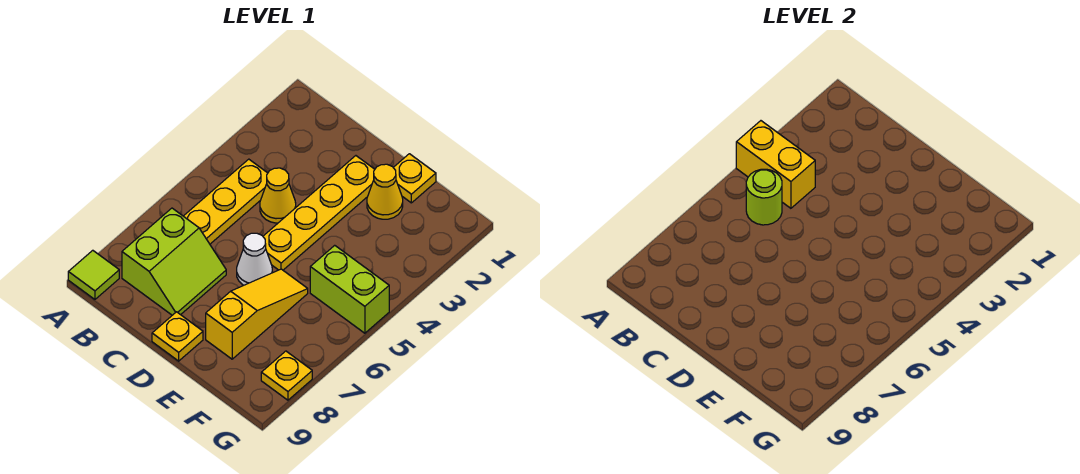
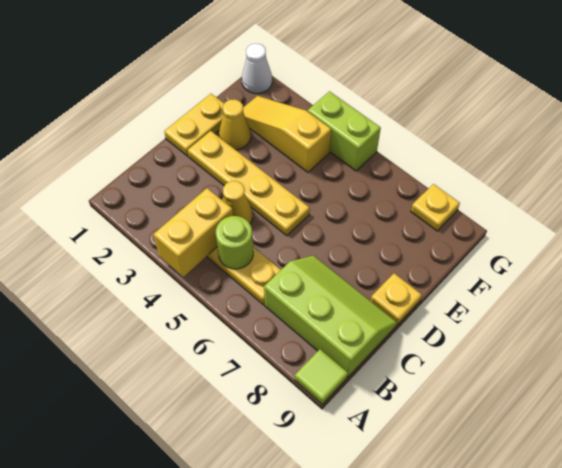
lime 2x2 slope [122,208,226,315] -> lime 2x3 slope [264,256,397,377]
white 1x1 cone [237,233,272,285] -> white 1x1 cone moved to [242,44,272,93]
yellow 1x1 plate [393,154,436,203] -> yellow 1x2 plate [164,94,224,156]
yellow 1x3 slope [206,269,308,359] -> yellow 1x3 slope moved to [243,96,331,172]
lime 1x2 brick [310,245,389,333] -> lime 1x2 brick turned to [308,91,381,171]

